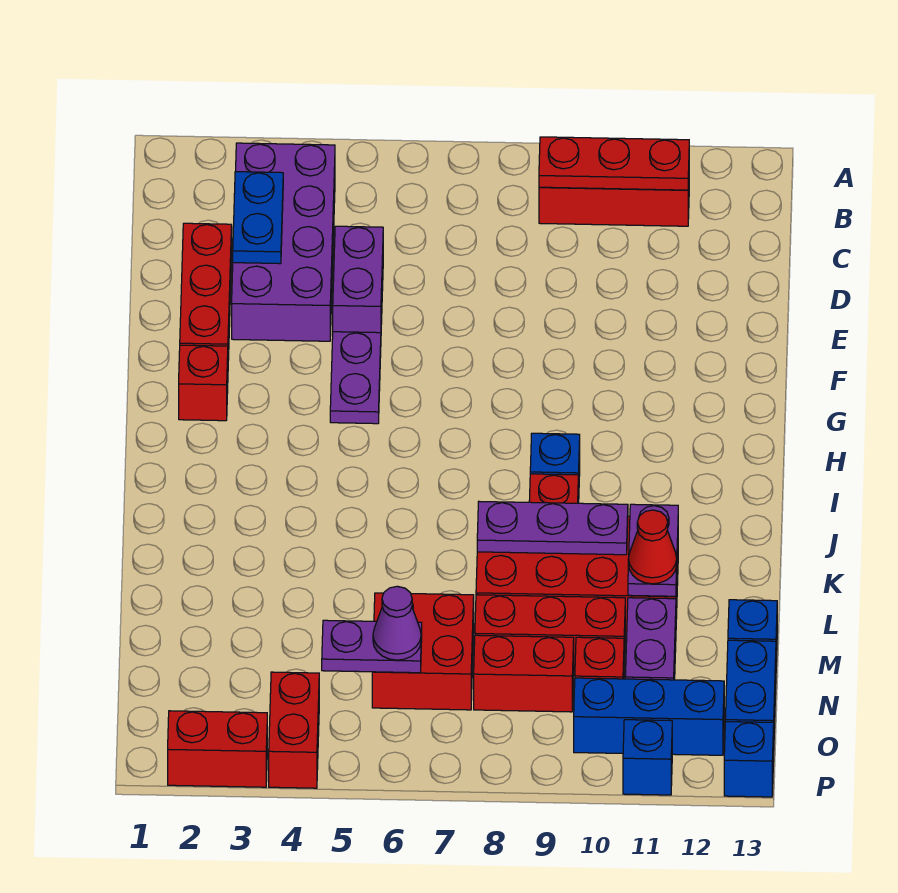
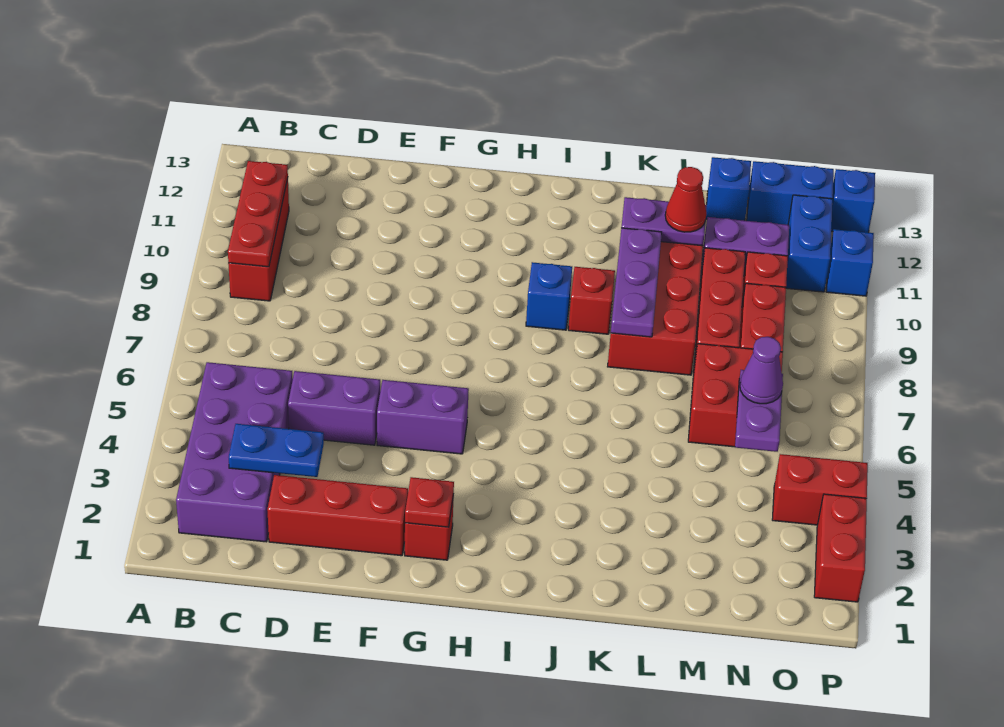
purple 2x4 brick [232,143,335,341] -> purple 2x4 brick turned to [176,362,293,542]
purple 1x2 plate [330,332,381,424] -> purple 1x2 brick [377,380,469,454]
none -> red 1x1 plate [405,477,454,527]
blue 1x3 brick [574,678,724,755] -> blue 1x2 brick [786,195,833,292]

